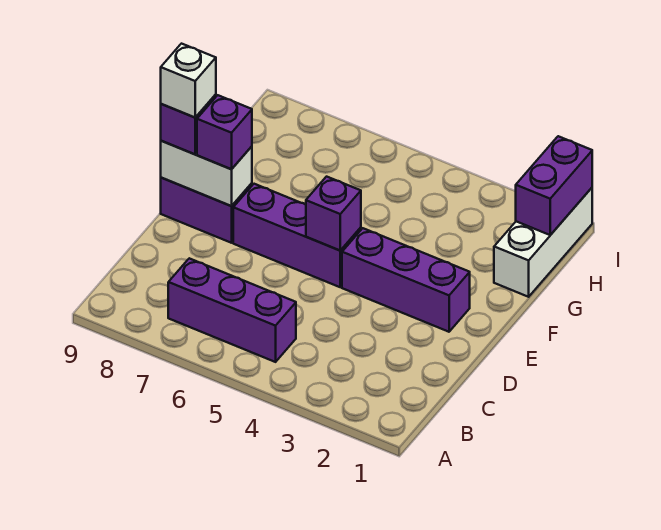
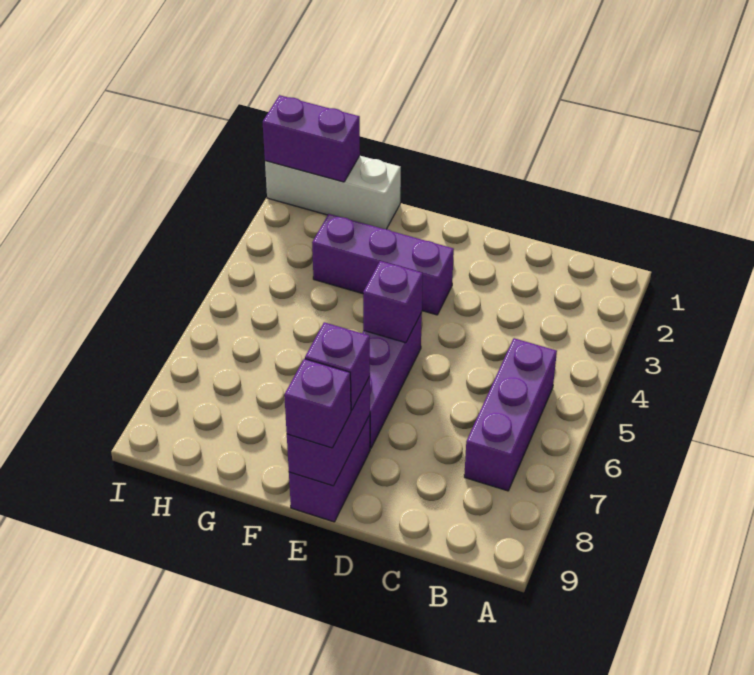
purple 1x3 brick [342,228,470,332] -> purple 1x3 brick turned to [312,214,454,315]
white 1x2 brick [161,141,252,206] -> purple 1x2 brick [287,376,370,486]
white 1x1 brick [161,44,216,117] -> none

